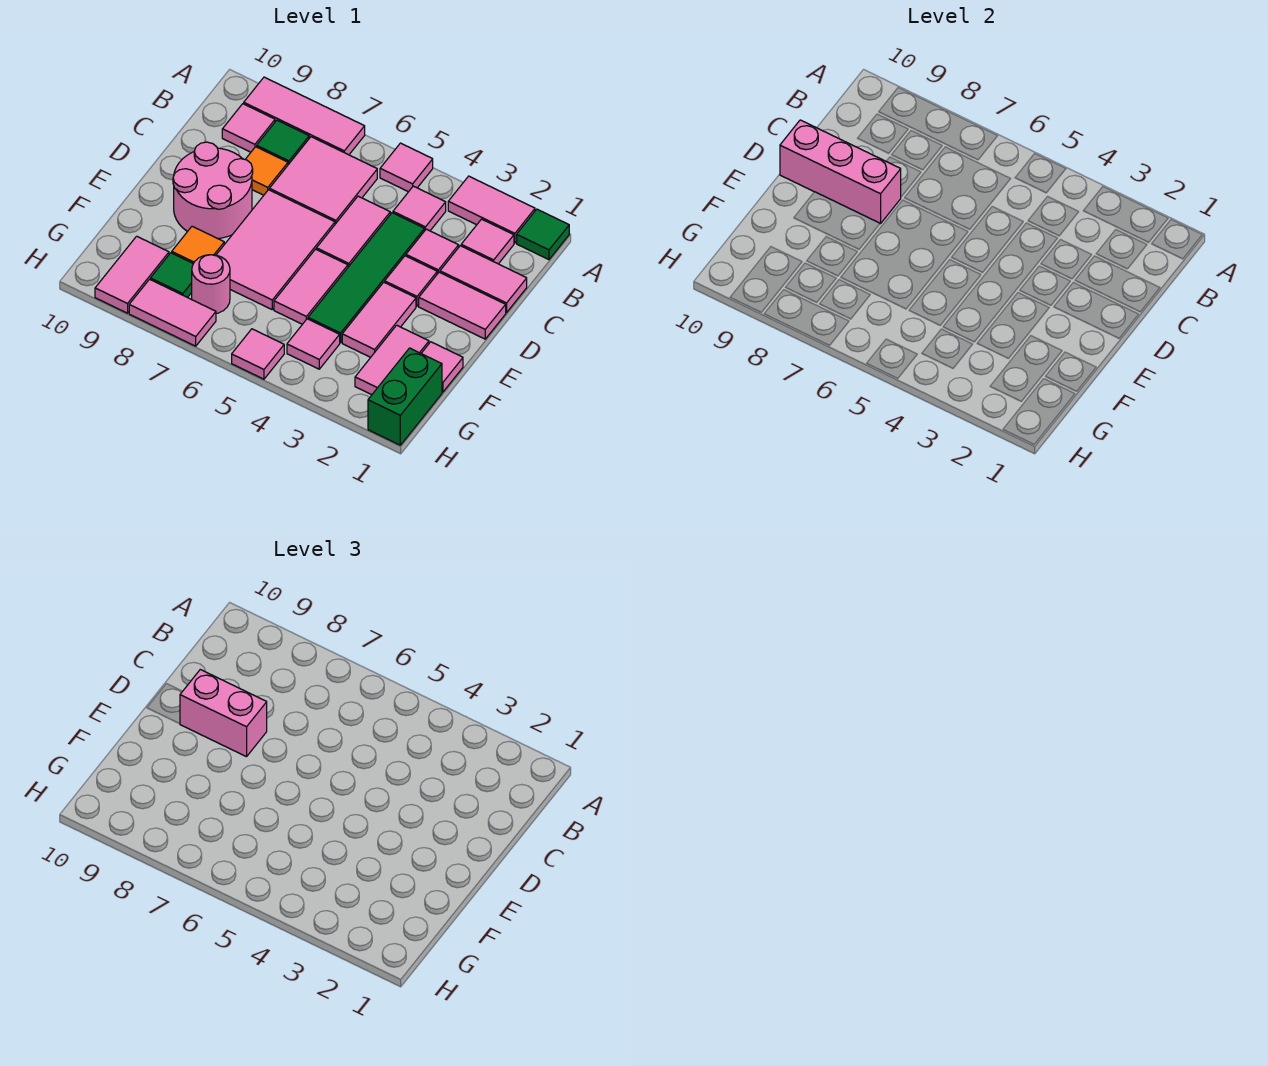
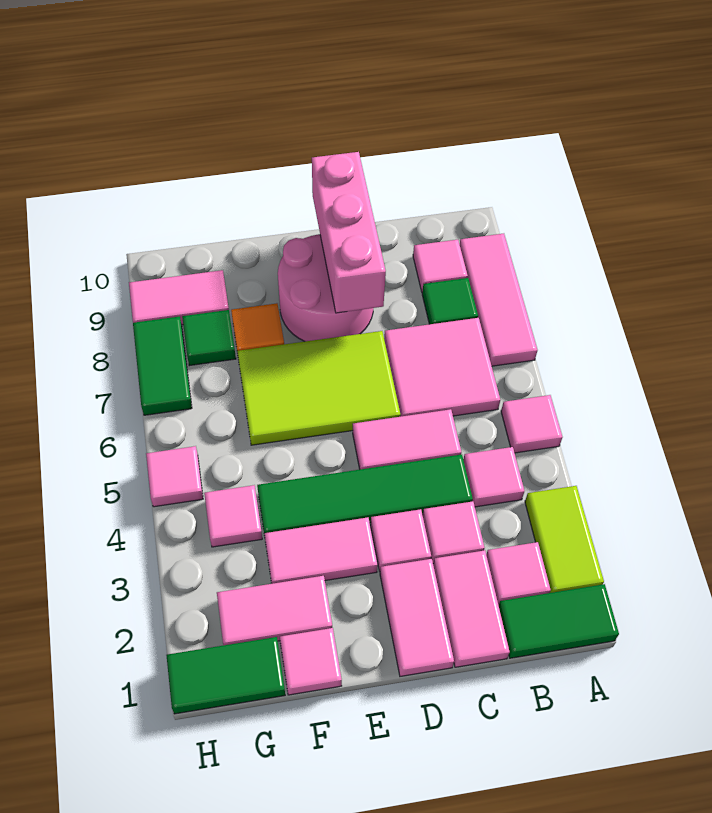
green 1x1 tile [517,209,569,260] -> green 1x2 tile [499,584,619,658]
pink 1x2 tile [448,176,535,243] -> lime 1x2 tile [525,486,604,593]
orange 1x1 tile [245,147,288,195] -> none
pink 2x3 tile [216,190,335,309] -> lime 2x3 tile [237,331,401,445]
pink 1x2 brick [180,670,267,757] -> none
pink 1x2 tile [274,249,348,324] -> none
green 1x2 brick [368,348,442,445] -> green 1x2 tile [166,637,285,714]
pink 1x1 round brick [192,255,230,314] -> none
pink 1x2 tile [129,279,216,346] -> green 1x2 tile [133,316,192,415]

